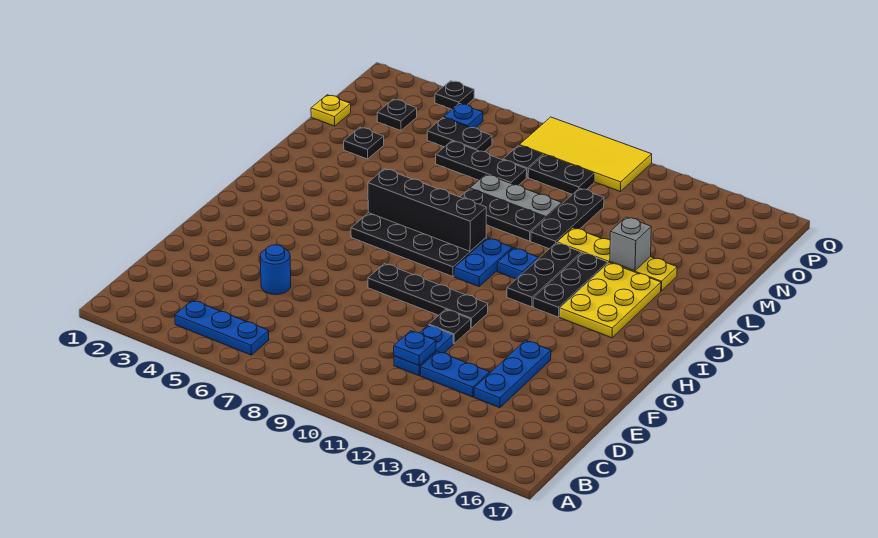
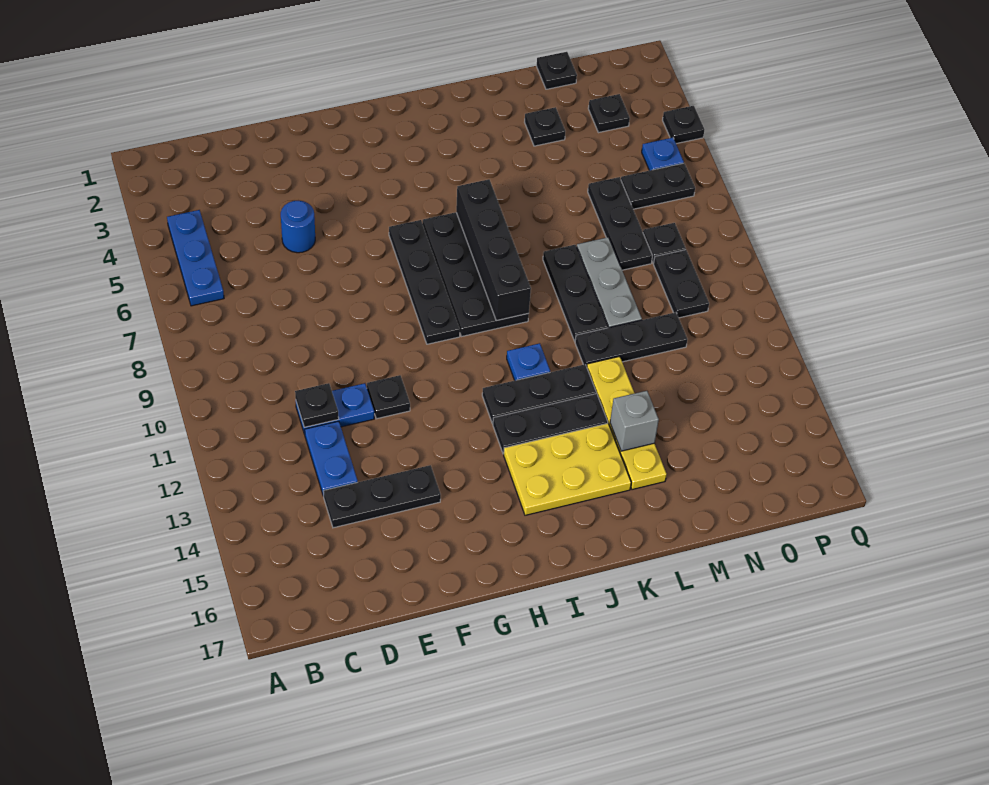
blue 1x1 plate [394,331,436,366] -> black 1x1 plate [295,383,339,427]
blue 1x3 plate [474,340,551,408] -> black 1x3 plate [323,465,441,528]
black 1x4 plate [368,264,488,328] -> black 1x4 plate moved to [389,220,460,344]
blue 1x2 plate [454,238,512,287] -> none
yellow 1x1 plate [311,95,351,126] -> black 1x1 plate [537,52,577,89]
black 1x2 plate [427,118,492,152] -> black 1x2 plate turned to [621,163,695,209]
yellow 2x4 tile [519,117,652,192] -> none

